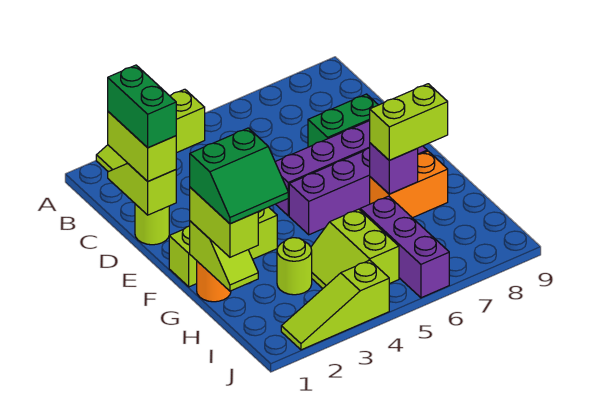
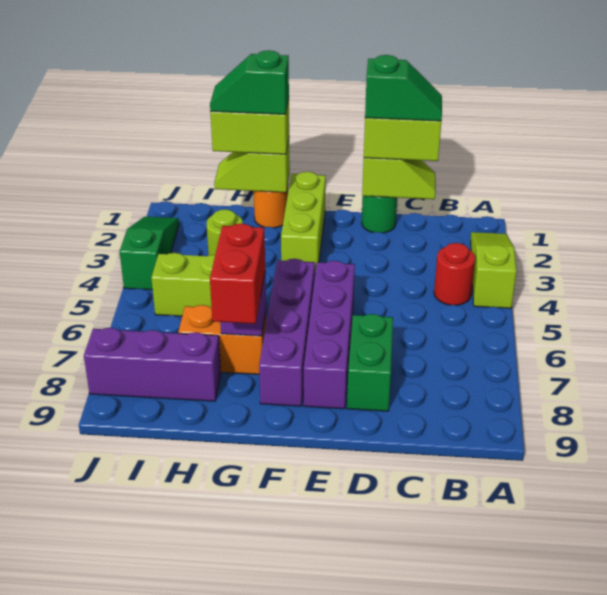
none -> red 1x1 round brick [434,243,475,305]
green 1x2 brick [108,65,176,148] -> green 1x2 slope [365,55,442,121]
lime 1x1 round brick [135,204,169,245] -> green 1x1 round brick [362,196,397,233]
green 2x2 slope [190,128,288,224] -> green 1x2 slope [210,50,289,115]
orange 1x2 brick [370,151,448,218] -> orange 1x2 brick turned to [178,305,267,374]
lime 1x2 brick [370,84,448,160] -> red 1x2 brick [210,223,265,324]
purple 1x3 brick [360,196,449,298] -> purple 1x3 brick moved to [84,328,221,401]
lime 1x3 slope [281,260,389,350] -> green 1x3 slope [120,217,179,290]

